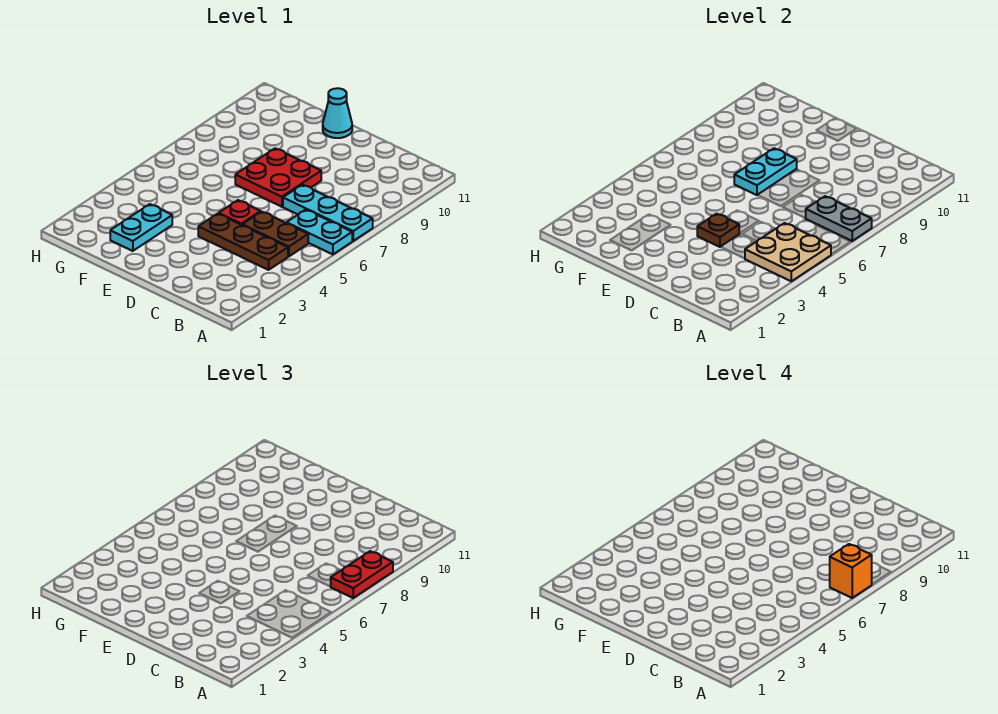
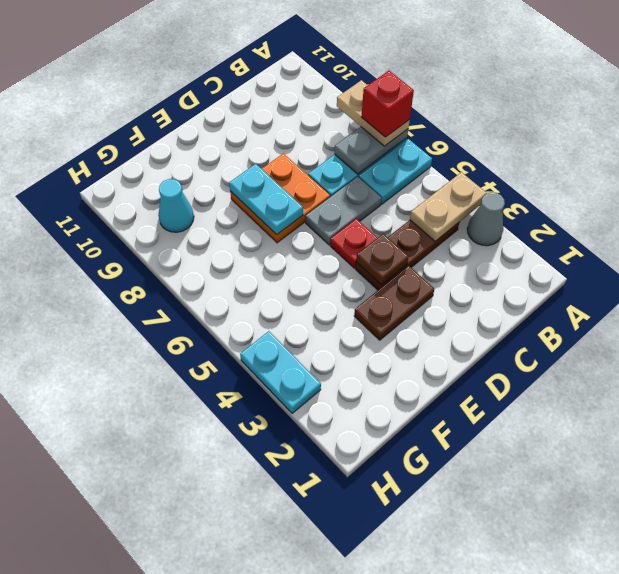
none -> grey 1x1 cone [467,192,505,246]
tan 2x2 plate [745,223,831,281] -> tan 1x2 plate [410,172,487,241]
red 1x2 plate [331,551,393,598] -> tan 1x2 plate [337,80,410,146]
orange 1x1 brick [830,544,872,598] -> red 1x1 brick [362,71,414,137]
brown 1x2 plate [242,212,308,256] -> brown 1x2 plate moved to [354,266,434,340]
none -> grey 1x2 plate [306,177,381,245]
red 2x2 plate [235,148,321,207] -> orange 2x2 plate [230,153,330,243]
cyan 1x1 cone [323,88,352,138] -> cyan 1x1 cone moved to [158,179,194,232]
cyan 1x2 plate [110,204,172,251] -> cyan 1x2 plate moved to [240,331,321,413]

